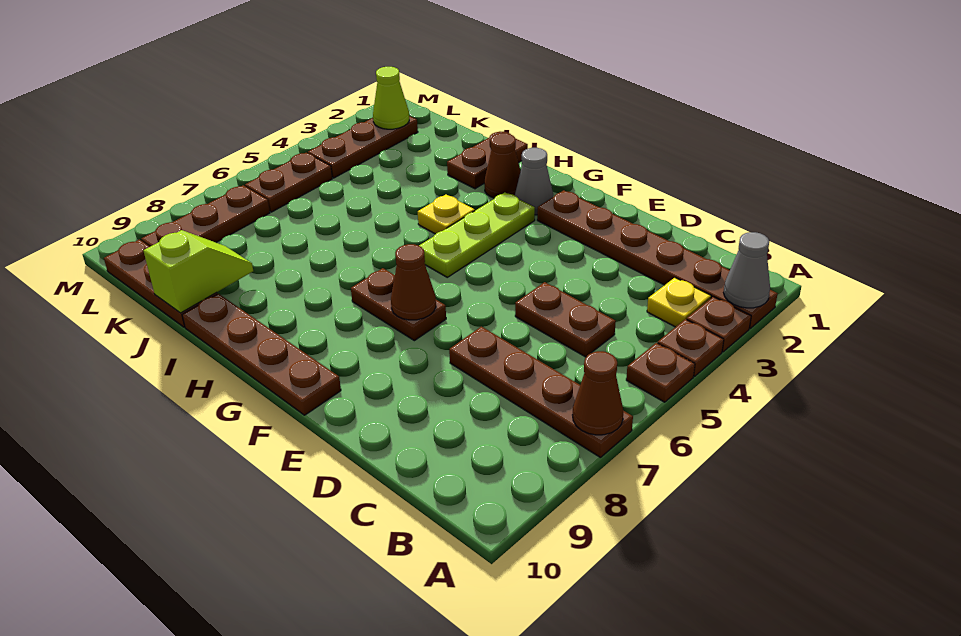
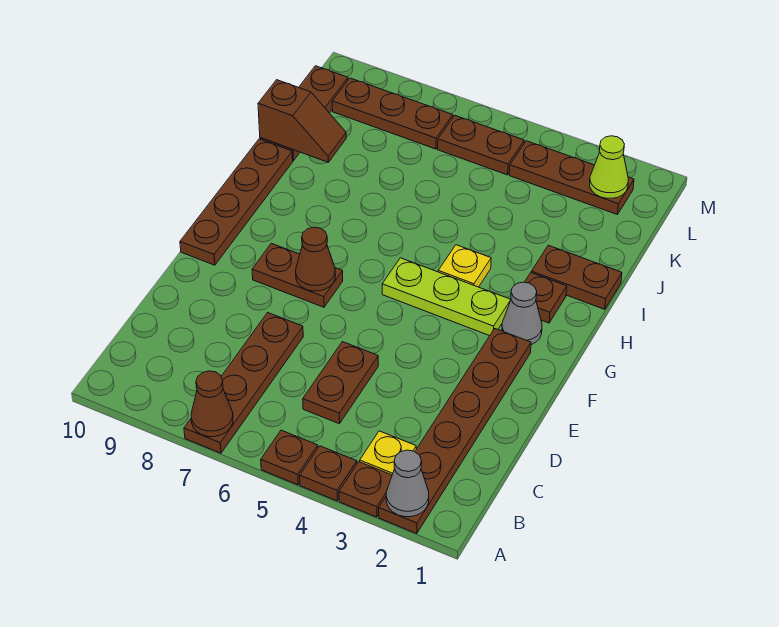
brown 1x2 plate [351,268,446,341] -> brown 1x2 plate turned to [252,243,343,307]
brown 1x1 cone [484,133,521,198] -> brown 1x1 plate [525,273,567,323]
lime 1x2 slope [144,230,253,313] -> brown 1x2 slope [258,80,346,162]

